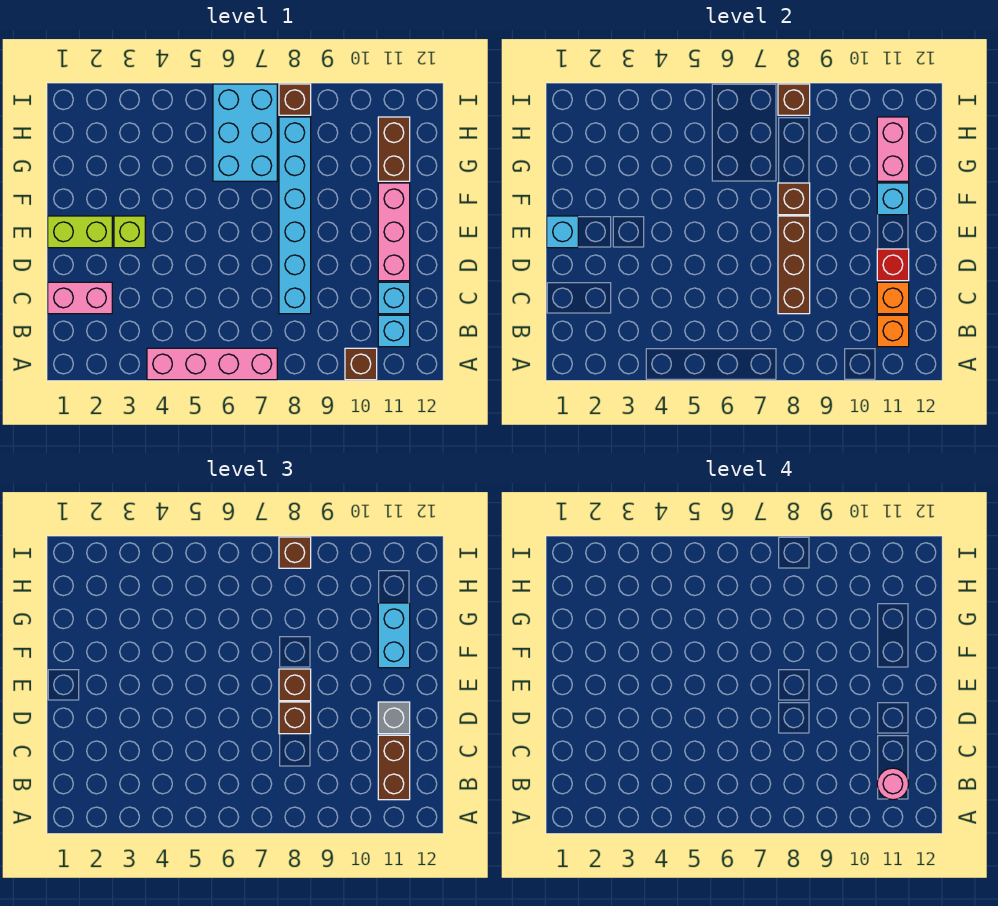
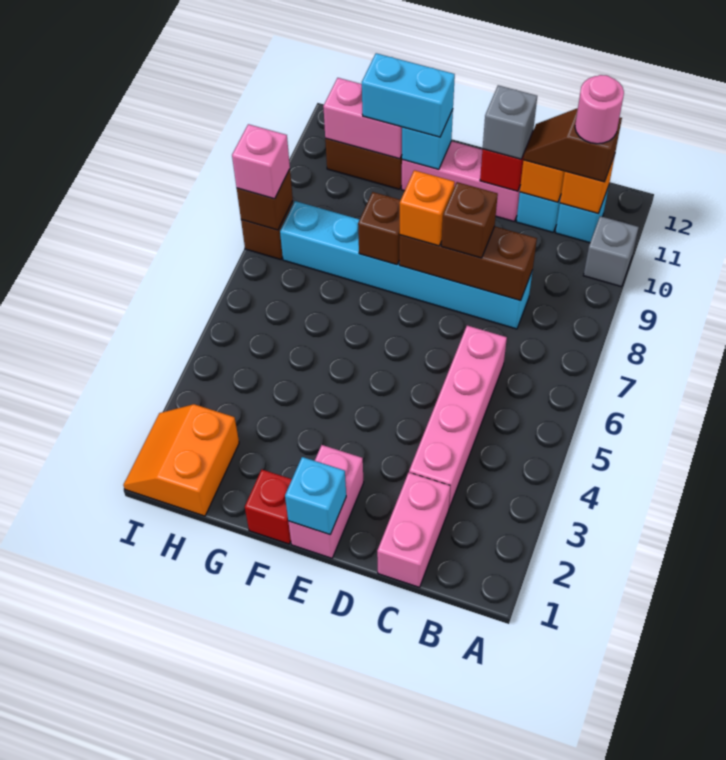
pink 1x4 brick [147,348,277,380] -> pink 1x4 brick moved to [409,326,507,508]
brown 1x1 brick [345,348,377,380] -> grey 1x1 brick [583,216,639,287]
brown 1x2 brick [378,735,410,800] -> brown 1x2 slope [523,108,622,182]
lime 1x2 brick [48,216,112,248] -> pink 1x2 brick [288,445,364,558]
lime 1x1 brick [114,216,145,248] -> none
brown 1x1 brick [279,669,311,701] -> orange 1x1 brick [400,170,455,246]
none -> red 1x1 brick [245,470,292,544]
cyan 2x3 brick [213,84,277,181] -> none
none -> orange 2x2 slope [123,404,239,516]
brown 1x1 brick [279,537,311,568] -> pink 1x1 brick [232,124,290,199]

